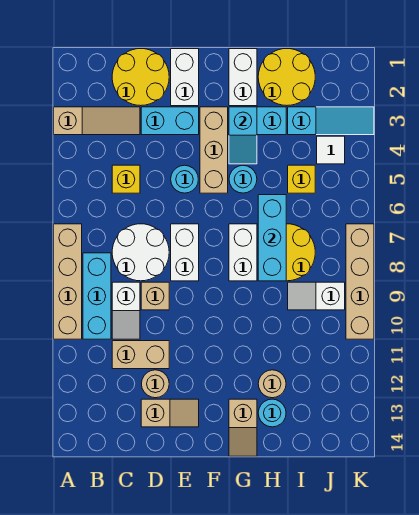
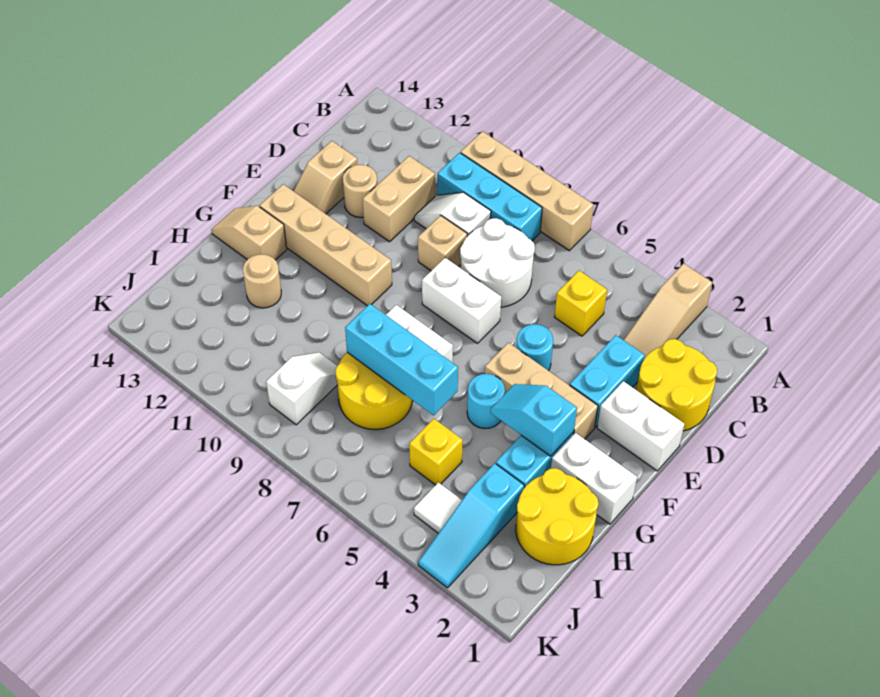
cyan 1x1 round brick [258,399,286,427] -> none
tan 1x4 brick [346,224,374,339] -> tan 1x4 brick moved to [260,184,392,306]

